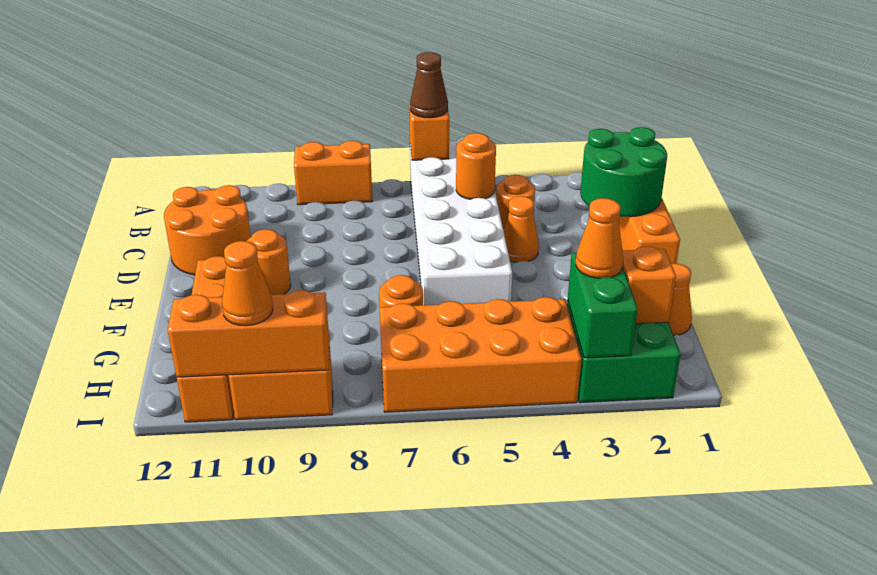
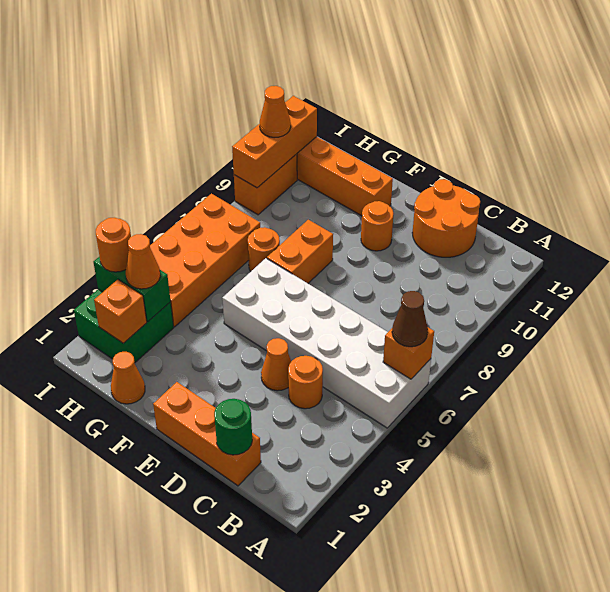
orange 1x2 brick [294,141,372,205] -> orange 1x2 brick moved to [267,220,333,283]
green 2x2 round brick [580,127,667,217] -> green 1x1 round brick [214,399,252,455]
orange 1x1 round brick [456,133,496,200] -> orange 1x1 round brick moved to [96,217,131,272]

